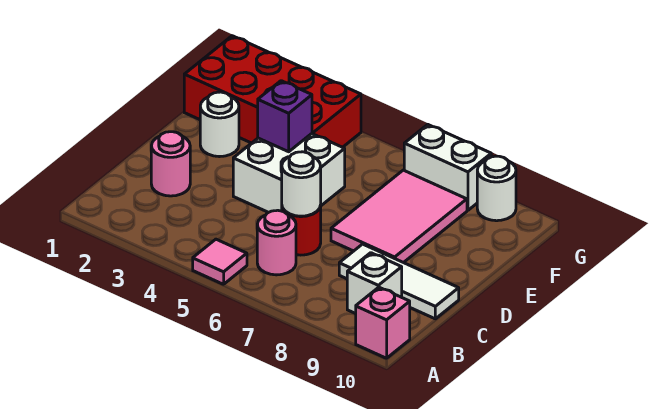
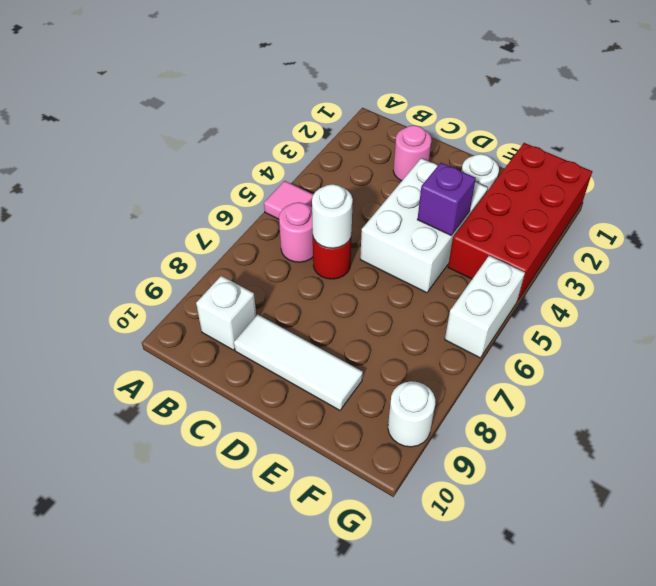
pink 1x1 brick [356,287,410,358] -> none
white 1x3 tile [339,244,459,319] -> white 1x3 tile turned to [234,315,363,410]
white 2x2 brick [233,134,345,212] -> white 2x3 brick [360,158,488,293]
pink 2x3 tile [331,170,467,263] -> none
white 1x2 brick [404,125,491,210] -> white 1x2 brick moved to [445,256,525,358]

